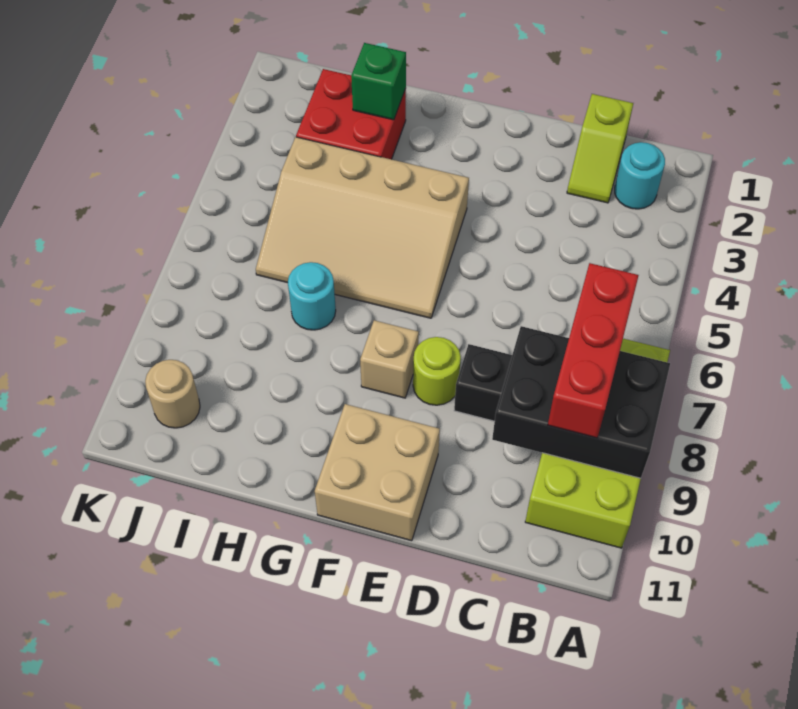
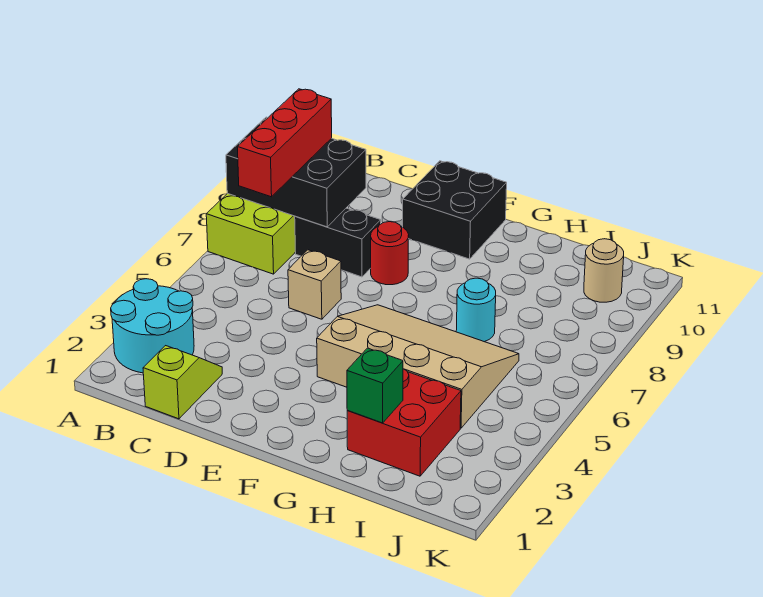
cyan 1x1 round brick [615,142,665,209] -> cyan 2x2 round brick [111,279,194,373]
lime 1x1 round brick [413,337,461,405] -> red 1x1 round brick [371,222,409,285]
tan 2x2 brick [315,404,440,541] -> black 2x2 brick [403,161,507,259]
tan 1x1 brick [360,320,419,398] -> tan 1x1 brick moved to [288,250,341,319]

